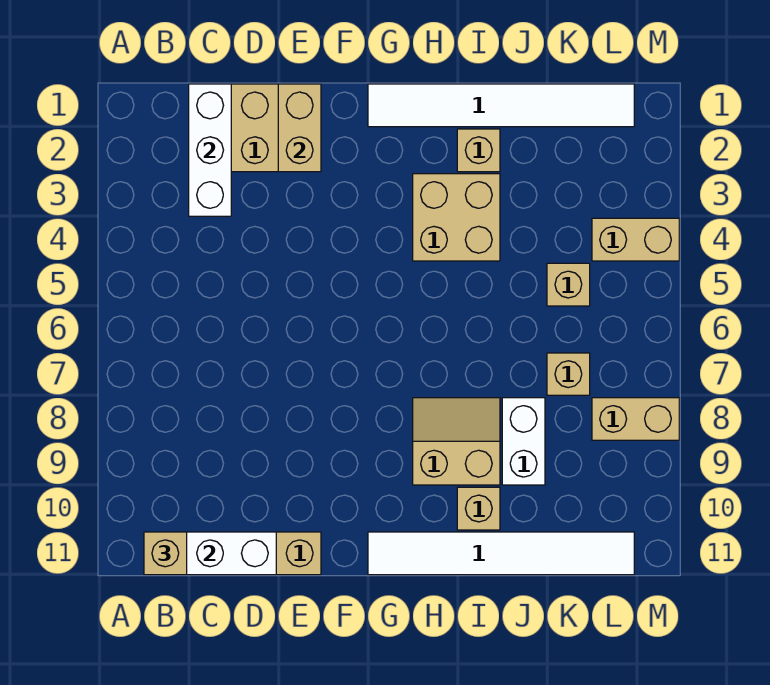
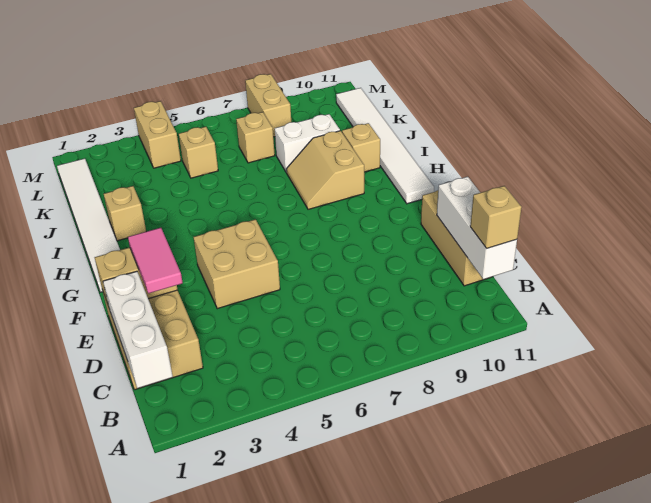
white 1x3 brick [189,84,231,216] -> white 1x3 brick turned to [103,271,173,388]
none -> pink 1x2 tile [128,228,183,294]
tan 2x2 brick [413,174,500,261] -> tan 2x2 brick moved to [194,219,280,309]

